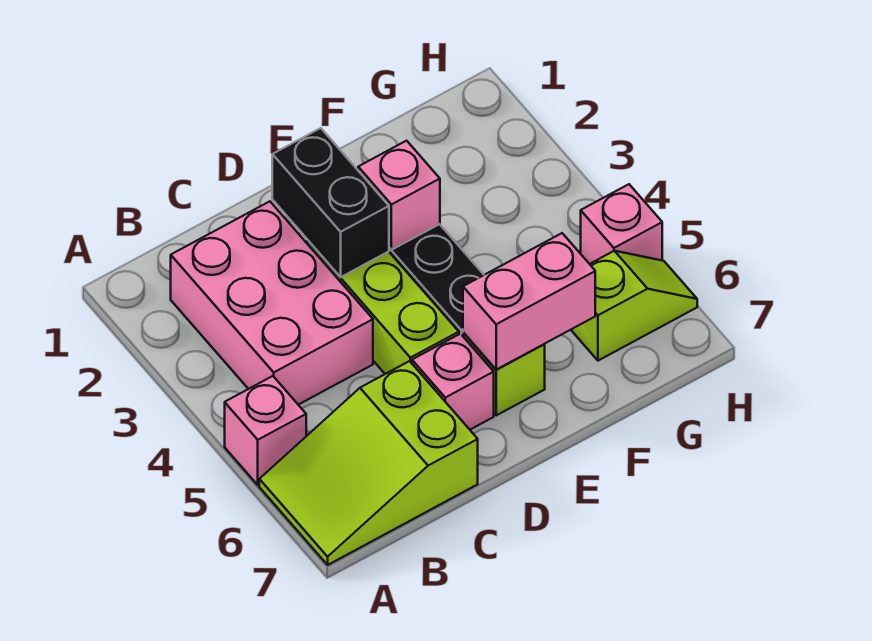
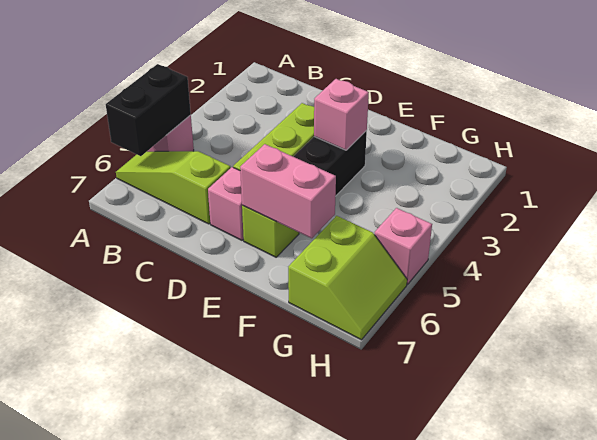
lime 2x3 slope [259,361,478,565] -> lime 1x3 slope [116,151,230,224]
pink 2x3 brick [171,201,373,405] -> none
black 1x2 brick [272,128,389,277] -> black 1x2 brick moved to [106,64,191,156]
lime 1x2 slope [571,251,697,361] -> lime 2x2 slope [288,216,407,340]

